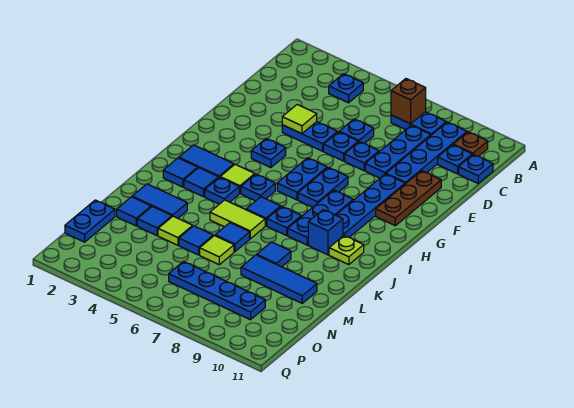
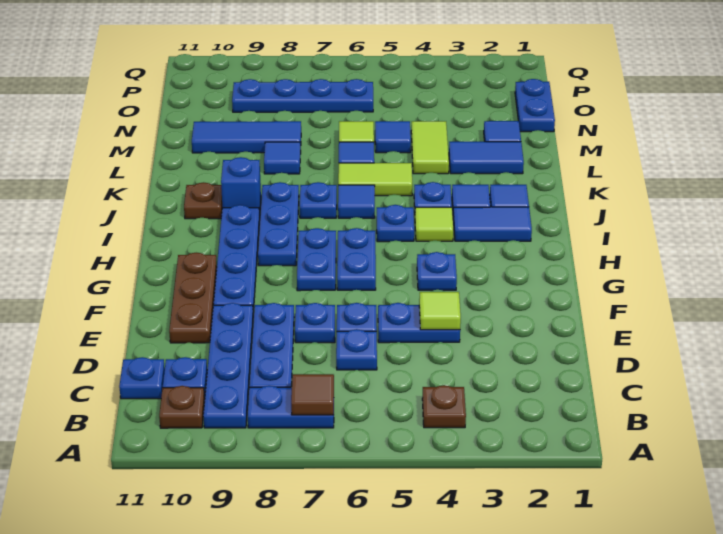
blue 1x1 plate [329,74,363,103] -> brown 1x1 plate [422,385,466,428]
brown 1x1 brick [391,79,426,124] -> brown 1x1 tile [291,374,334,415]
lime 1x1 plate [329,236,364,265] -> brown 1x1 plate [184,182,222,219]
blue 1x1 tile [137,207,172,235] -> none
lime 1x1 tile [158,216,193,245] -> lime 1x2 tile [411,121,449,174]

